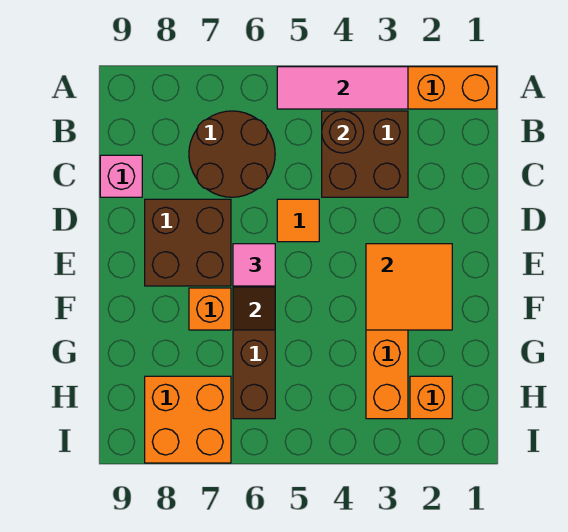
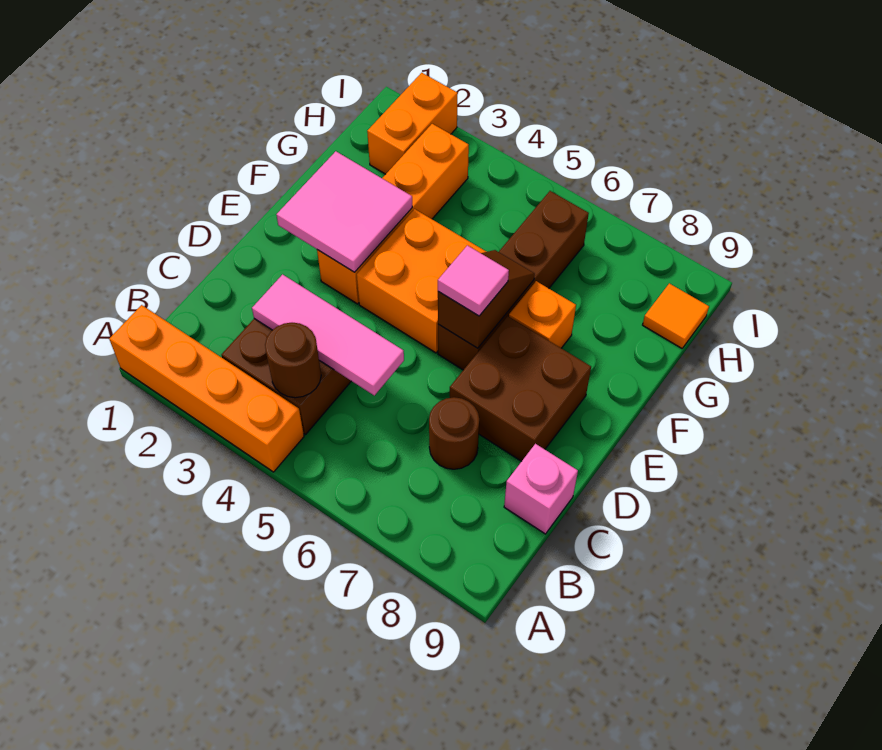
pink 1x3 tile [277,67,408,109] -> pink 1x3 tile moved to [252,274,404,395]
brown 2x2 round brick [189,111,275,197] -> brown 1x1 round brick [429,397,479,469]
orange 1x1 tile [277,199,319,242] -> orange 1x1 tile moved to [643,283,709,348]
orange 2x2 tile [366,244,452,330] -> pink 2x2 tile [276,151,412,272]
orange 1x1 brick [410,376,452,419] -> orange 1x2 brick [367,73,458,174]
orange 2x2 brick [145,376,231,463] -> orange 2x2 brick moved to [357,209,486,353]

